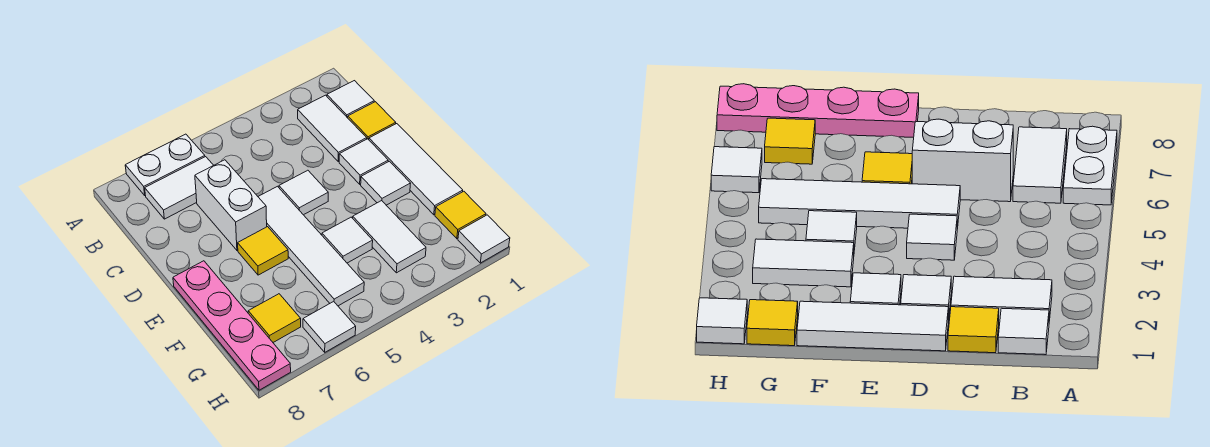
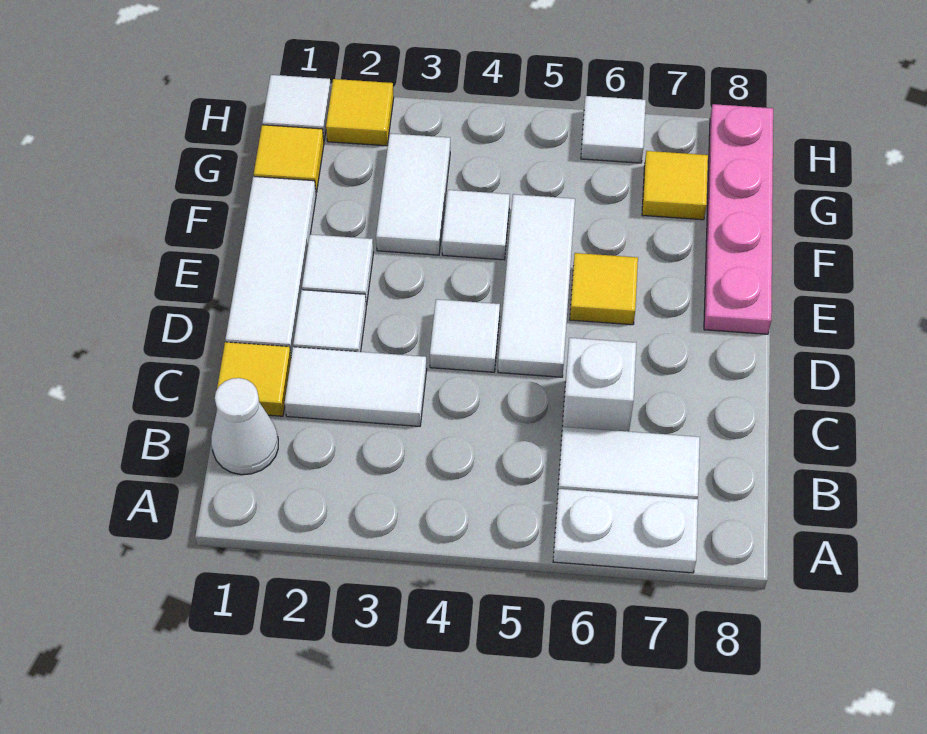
white 1x1 tile [327,81,374,118] -> white 1x1 cone [211,378,278,475]
white 1x2 tile [298,95,367,162] -> white 1x2 tile turned to [285,347,427,426]
white 1x2 brick [195,160,267,250] -> white 1x1 brick [562,338,636,432]
white 1x4 tile [258,186,364,306] -> white 1x3 tile [498,194,575,377]
none -> yellow 1x1 tile [326,79,394,146]

